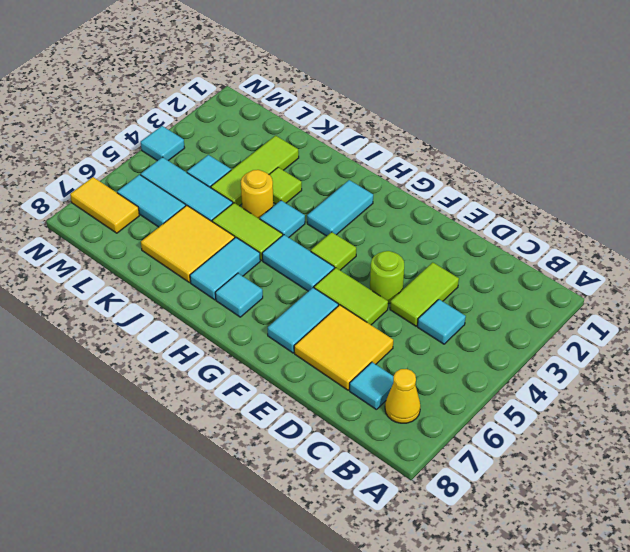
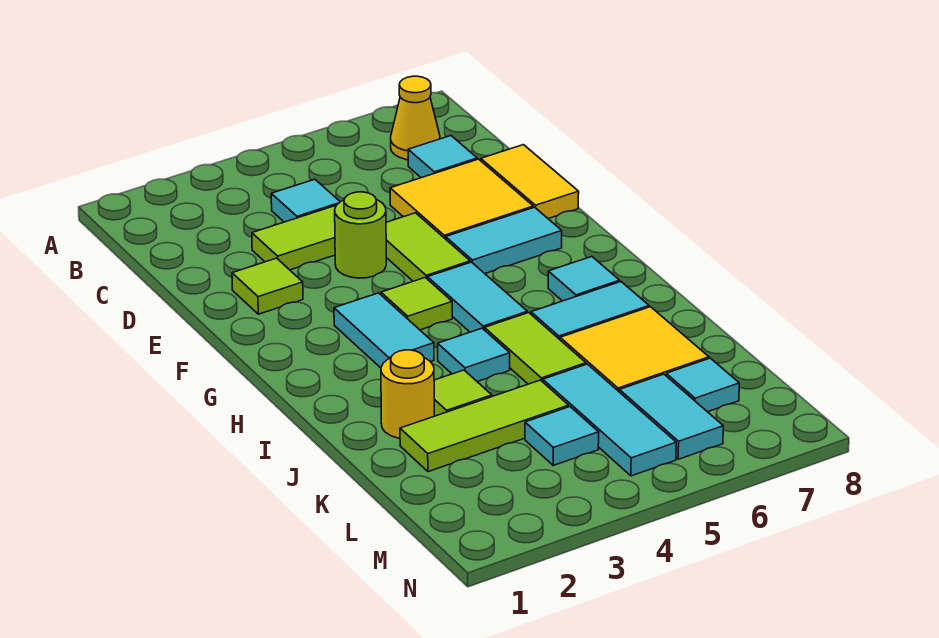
none -> lime 1x1 tile [232,258,303,314]
cyan 1x2 tile [307,180,373,236] -> cyan 1x2 tile turned to [334,293,434,368]
yellow 1x1 round brick [241,170,273,219] -> yellow 1x1 round brick moved to [381,350,434,438]
yellow 1x2 tile [70,177,139,233] -> yellow 1x2 tile moved to [481,145,579,219]
cyan 1x1 tile [141,126,185,161] -> cyan 1x1 tile moved to [666,358,739,412]

